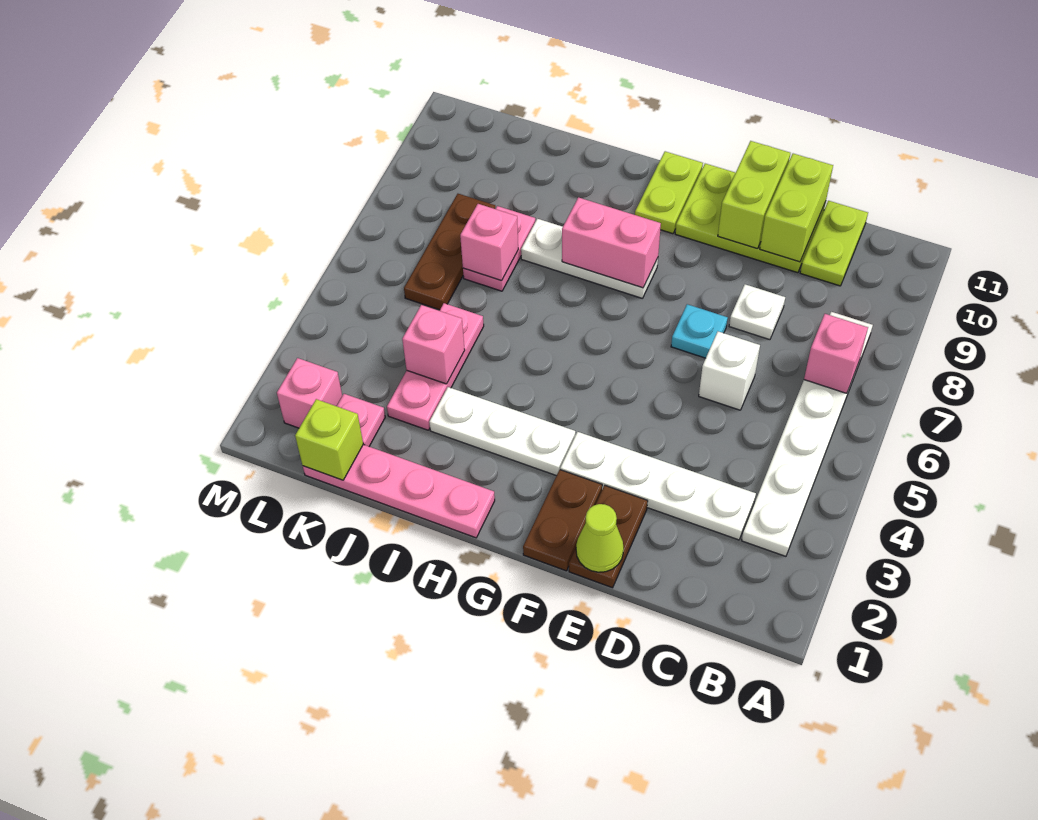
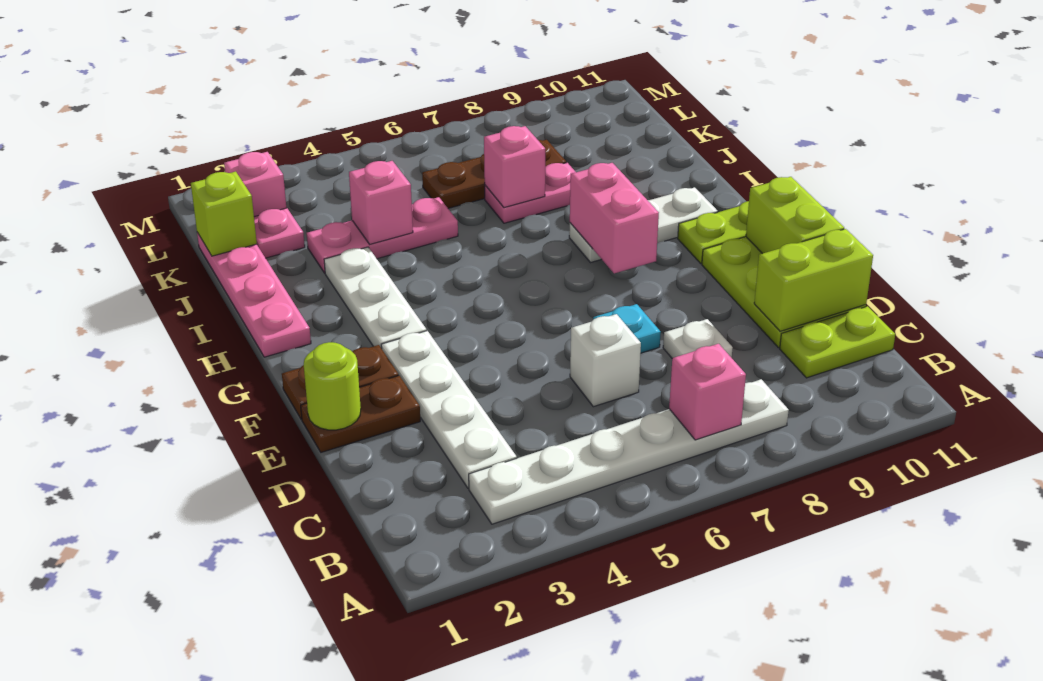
lime 1x1 cone [576,504,624,572] -> lime 1x1 round brick [304,342,361,430]
lime 1x2 brick [718,141,790,249] -> lime 1x2 brick turned to [746,177,844,254]
white 1x3 plate [521,219,658,298] -> white 1x3 plate turned to [569,187,718,263]

